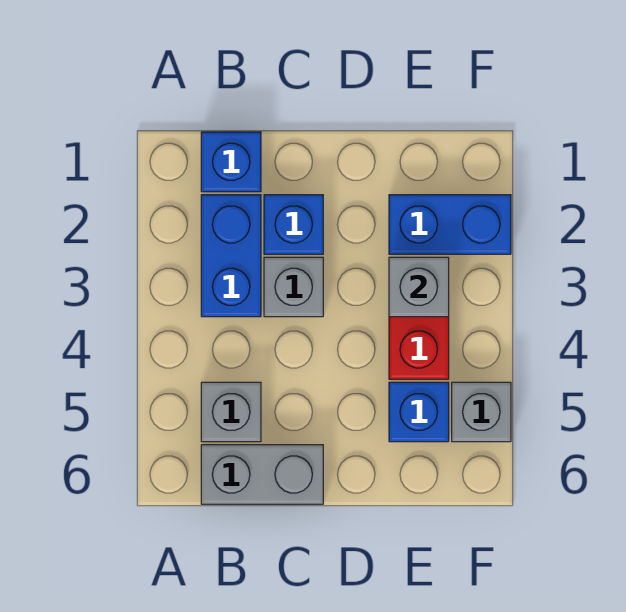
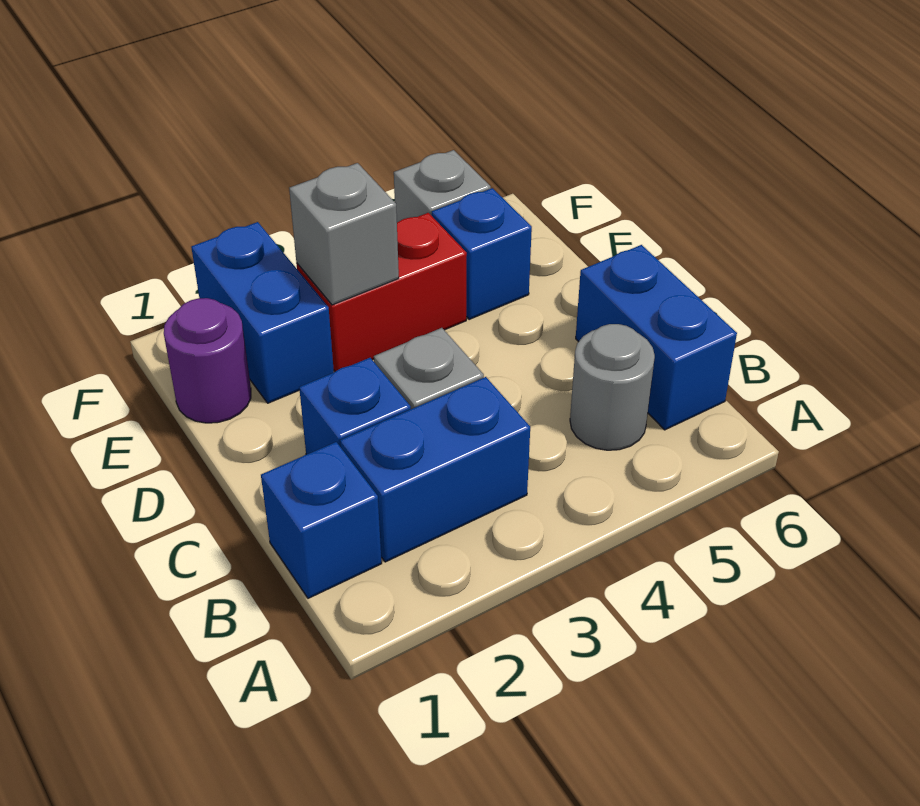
grey 1x1 brick [201,382,261,442] -> grey 1x1 round brick [570,324,655,450]
grey 1x2 brick [201,445,323,504] -> blue 1x2 brick [576,245,737,430]
none -> purple 1x1 round brick [164,298,251,423]

